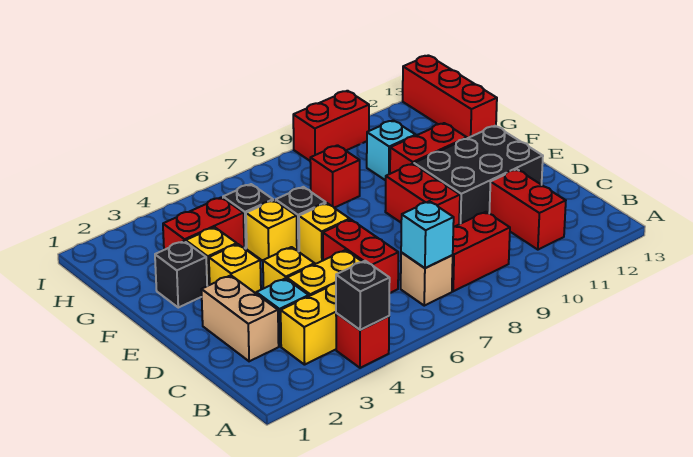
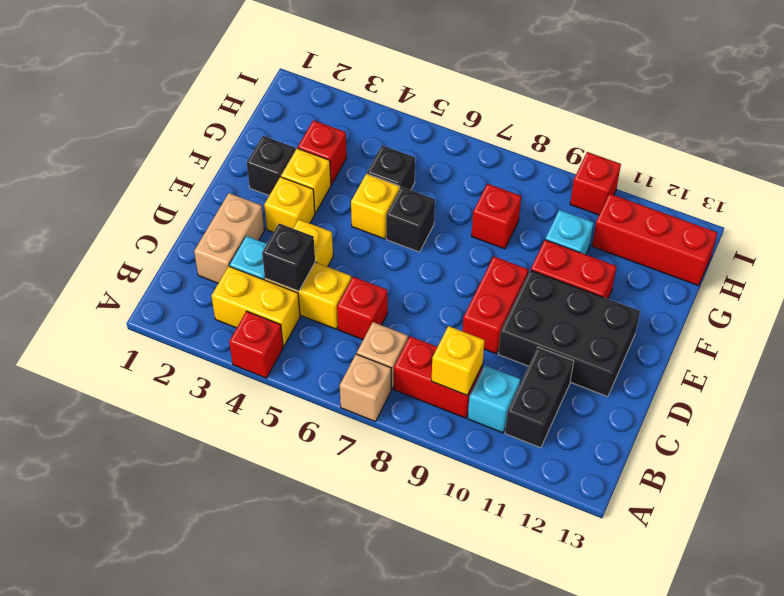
black 1x1 brick [336,261,390,330] -> black 1x1 brick moved to [262,223,315,291]
none -> tan 1x1 brick [340,354,391,422]
cyan 1x1 brick [401,201,454,268] -> cyan 1x1 brick moved to [468,365,520,433]
red 1x2 brick [489,169,566,250] -> black 1x2 brick [505,347,574,448]
red 1x2 brick [323,219,398,293] -> red 1x1 brick [337,277,388,340]
yellow 1x1 brick [299,203,350,264] -> yellow 1x1 brick moved to [432,326,485,395]
red 1x2 brick [163,197,244,250] -> red 1x1 brick [298,120,347,184]
red 1x3 brick [403,55,497,138] -> red 1x3 brick turned to [592,194,717,286]
red 1x2 brick [293,91,369,161] -> red 1x1 brick [570,152,621,215]

